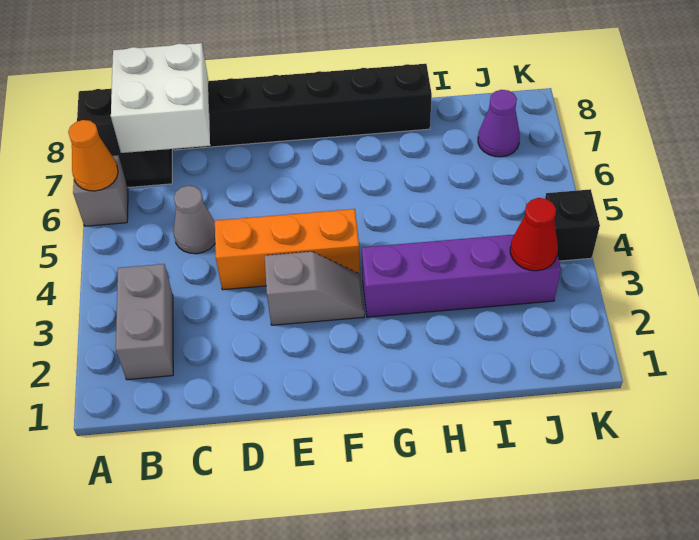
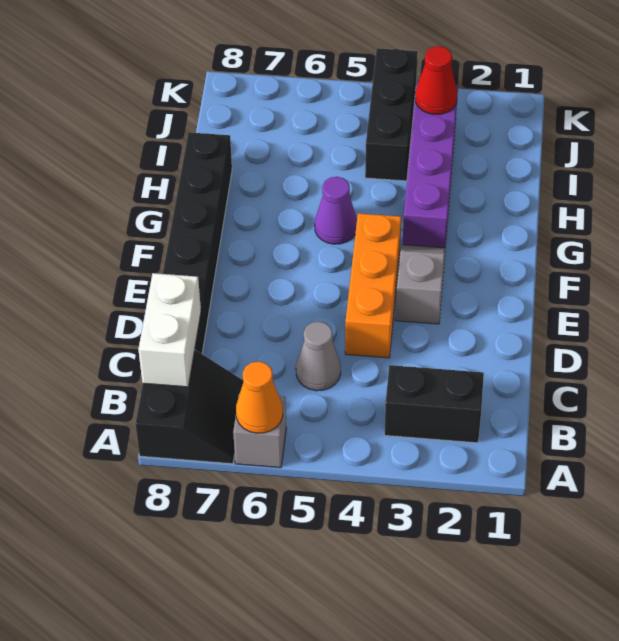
grey 1x2 brick [116,264,173,380] -> black 1x2 brick [384,365,484,443]
white 2x2 brick [111,43,210,153] -> white 1x2 brick [138,273,201,387]
purple 1x1 cone [478,90,520,157] -> purple 1x1 cone moved to [315,177,357,244]
black 1x1 brick [545,189,600,261] -> black 1x3 brick [365,48,418,181]

